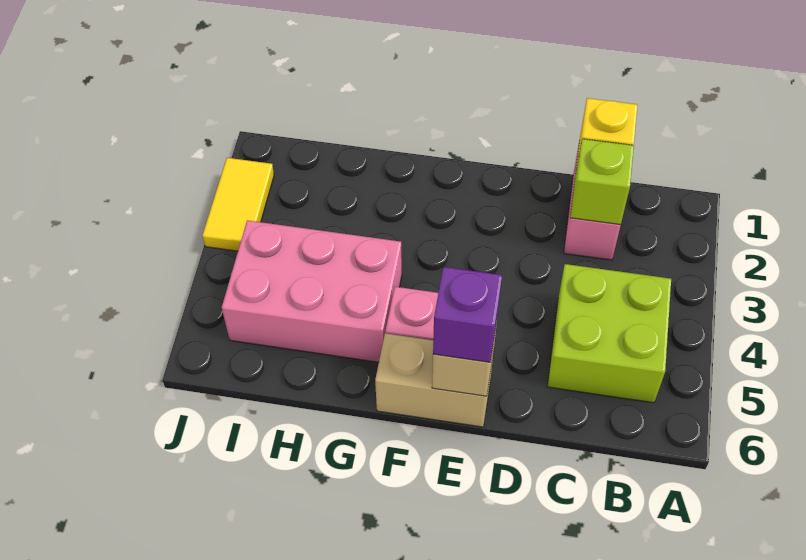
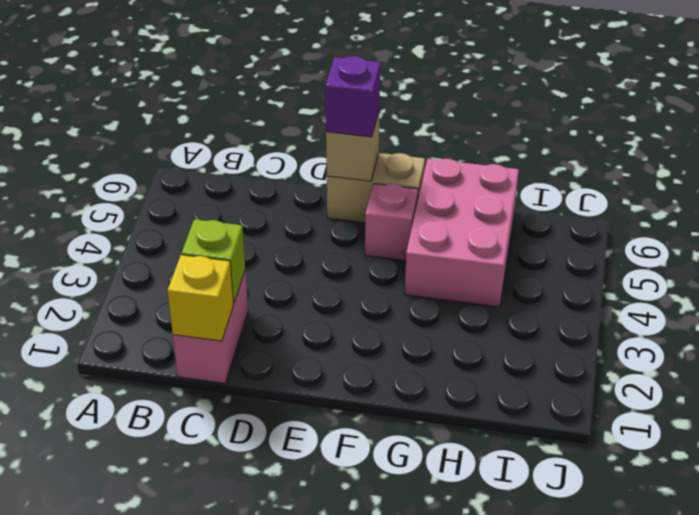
lime 2x2 brick [547,264,671,403] -> none
pink 2x3 brick [222,220,402,362] -> pink 2x3 brick turned to [405,159,519,307]
yellow 1x2 tile [202,158,274,251] -> none

